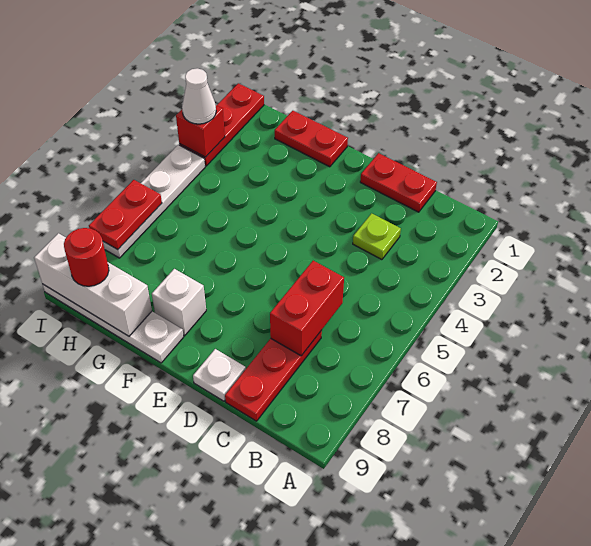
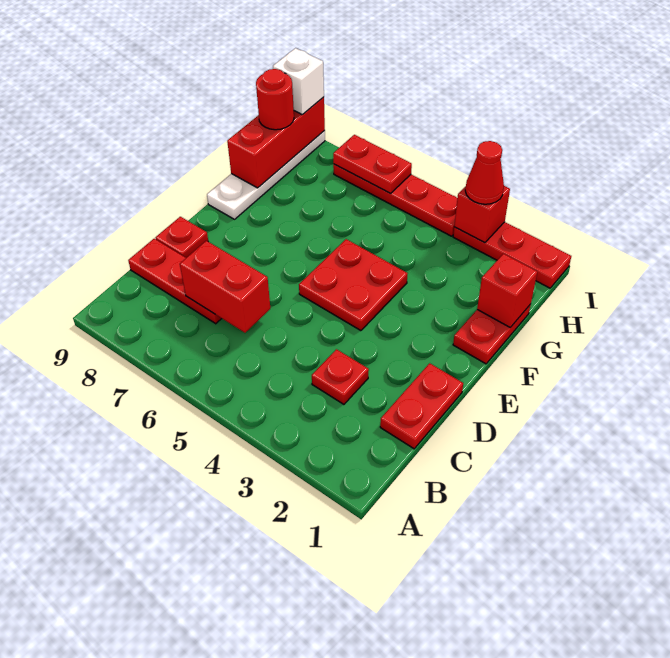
lime 1x1 plate [353,213,401,260] -> red 1x1 plate [312,349,369,404]
white 1x1 plate [193,349,246,401] -> red 1x1 plate [156,217,208,258]
none -> red 2x2 plate [299,239,408,331]
white 1x1 brick [152,269,206,336] -> white 1x1 brick moved to [273,48,324,115]
none -> red 1x1 brick [477,254,537,327]
white 1x3 brick [34,233,152,336] -> red 1x3 brick [227,97,325,188]
white 1x1 cone [182,68,216,124] -> red 1x1 cone [465,141,504,204]
white 1x4 plate [103,145,205,258] -> red 1x4 plate [333,164,457,236]

